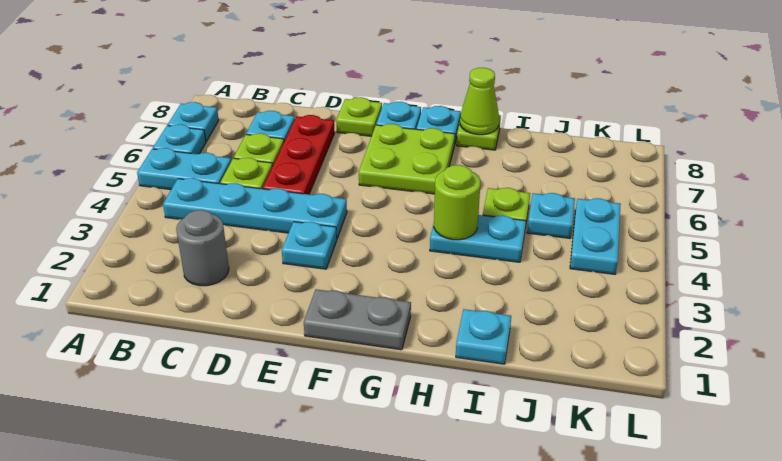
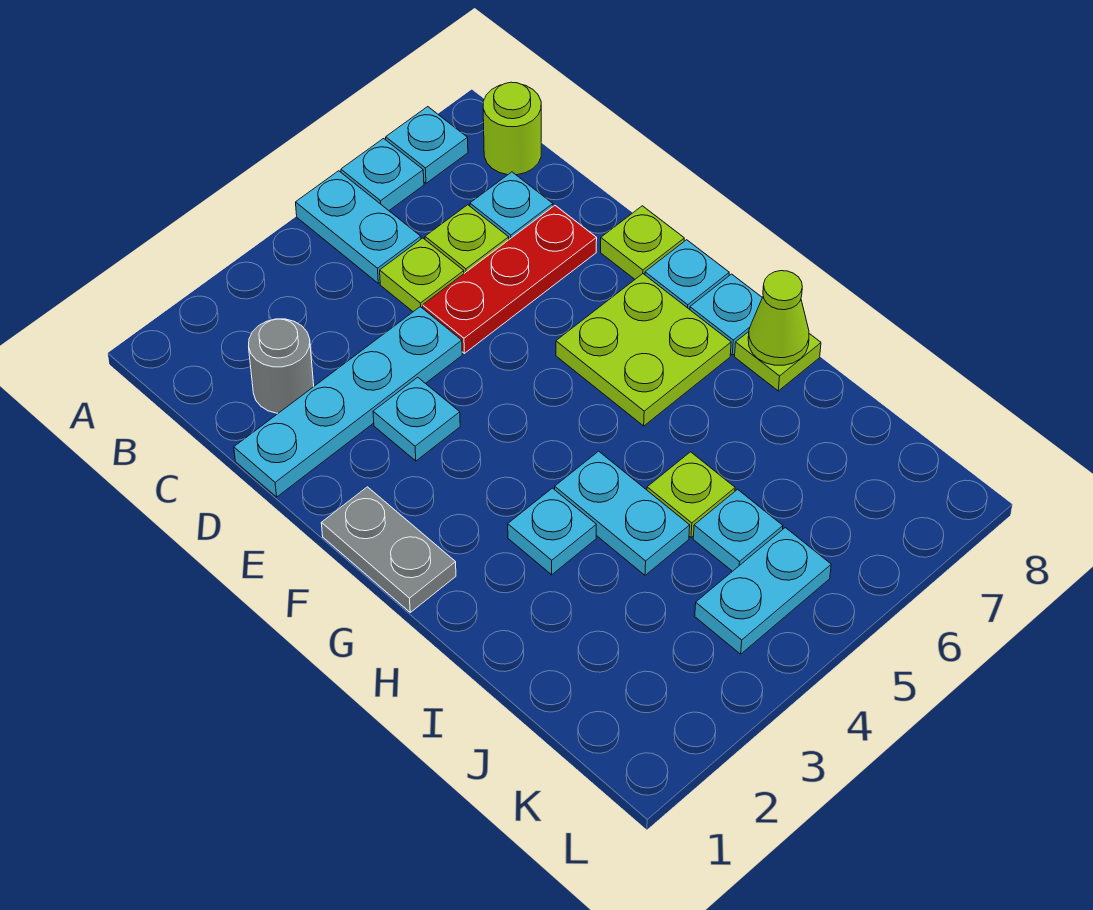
cyan 1x4 plate [163,178,347,238] -> cyan 1x4 plate turned to [234,307,462,497]
lime 1x1 round brick [434,165,480,240] -> lime 1x1 round brick moved to [483,82,541,175]
cyan 1x1 plate [456,309,511,364] -> cyan 1x1 plate moved to [508,488,596,575]

